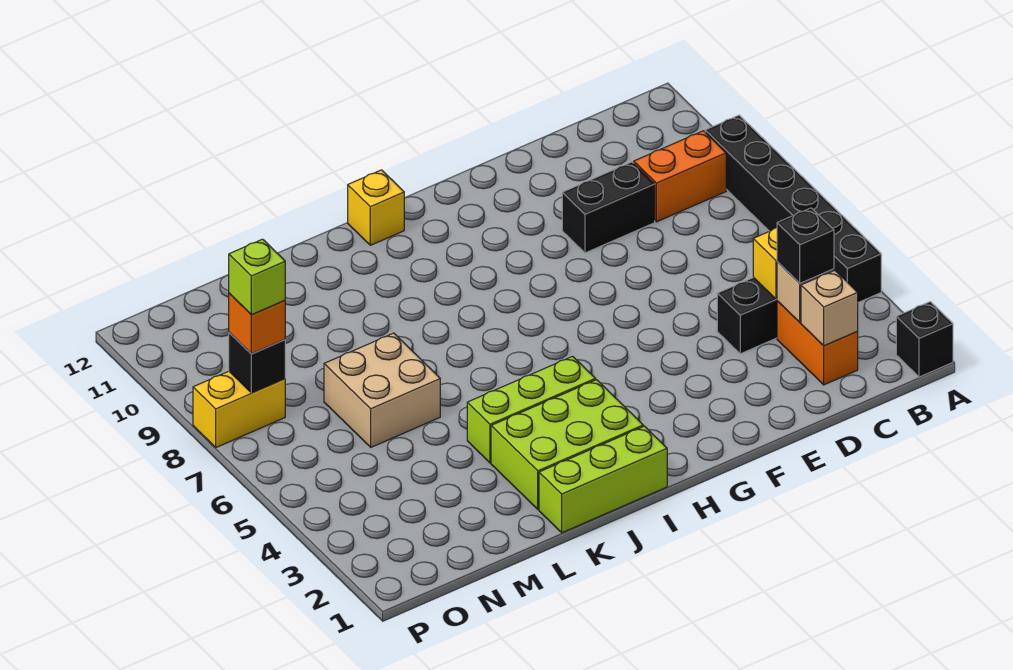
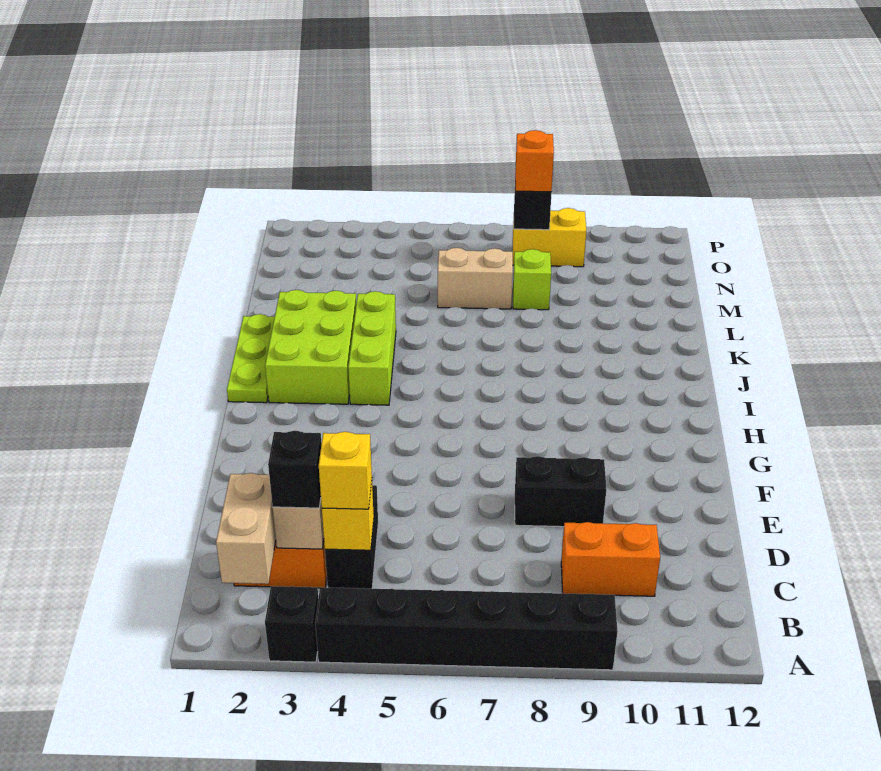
black 1x1 brick [896,302,953,377] -> black 1x1 brick moved to [265,586,318,662]
orange 1x2 brick [634,131,726,222] -> orange 1x2 brick turned to [561,522,660,596]
tan 1x1 brick [801,270,858,346] -> tan 1x2 brick [216,473,276,584]
black 1x2 brick [562,162,655,253] -> black 1x2 brick turned to [515,456,607,527]
lime 1x3 brick [539,426,667,533] -> lime 1x3 plate [227,314,275,403]
yellow 1x1 brick [348,170,404,245] -> yellow 1x1 brick moved to [319,432,372,509]
tan 2x2 brick [324,333,440,447] -> tan 1x2 brick [438,248,513,309]
yellow 1x2 brick [193,371,285,447] -> yellow 1x2 brick turned to [513,208,586,267]
lime 1x1 brick [229,239,285,315] -> lime 1x1 brick moved to [513,249,551,310]

